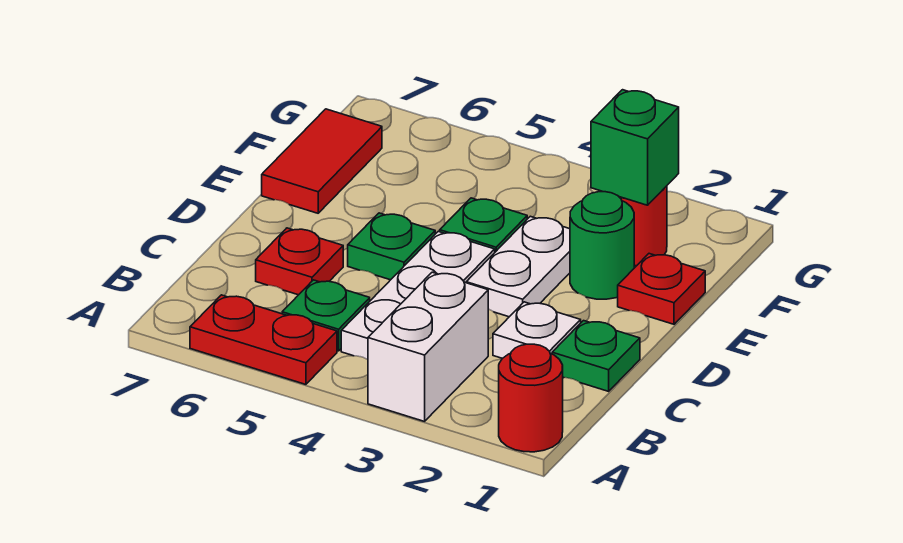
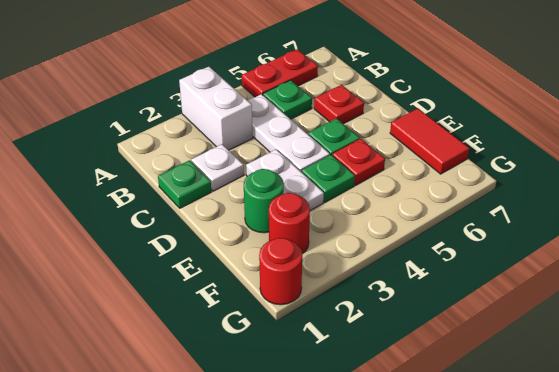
red 1x1 round brick [499,344,563,452] -> red 1x1 round brick moved to [259,238,302,305]
red 1x1 plate [618,254,705,324] -> red 1x1 plate moved to [332,139,385,185]
green 1x1 brick [591,90,679,205] -> none

